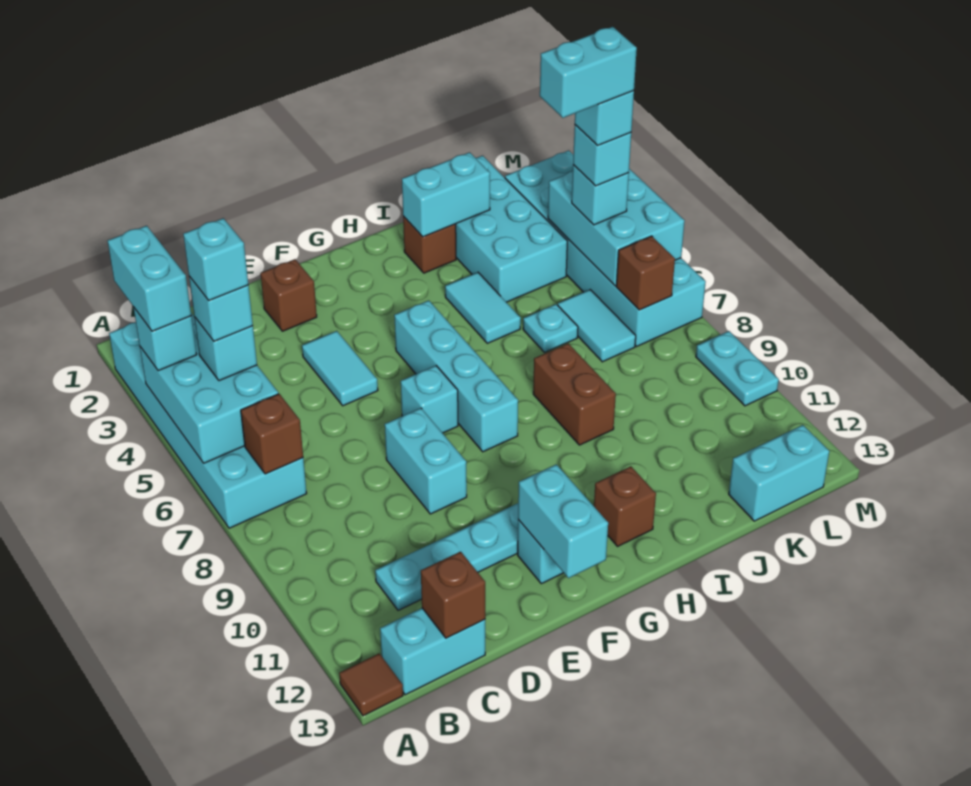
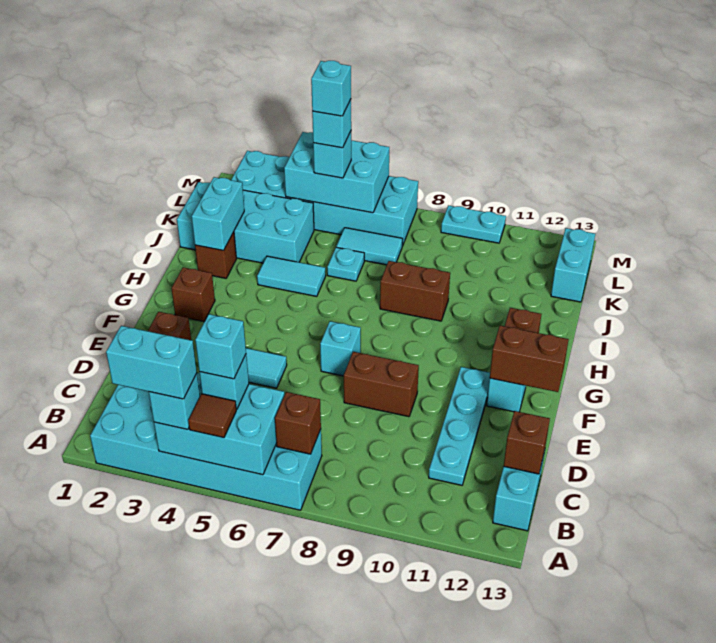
brown 1x1 tile [339,653,403,716] -> brown 1x1 tile moved to [188,394,236,438]
cyan 1x1 brick [183,218,248,300] -> none
cyan 1x2 brick [385,408,467,514] -> brown 1x2 brick [344,352,419,417]
cyan 1x2 brick [518,464,608,578] -> brown 1x2 brick [490,326,569,392]
cyan 1x4 brick [394,300,518,452] -> none
cyan 1x2 brick [540,27,637,118] -> none
brown 1x1 brick [616,236,675,310] -> brown 1x1 brick moved to [171,267,215,322]

